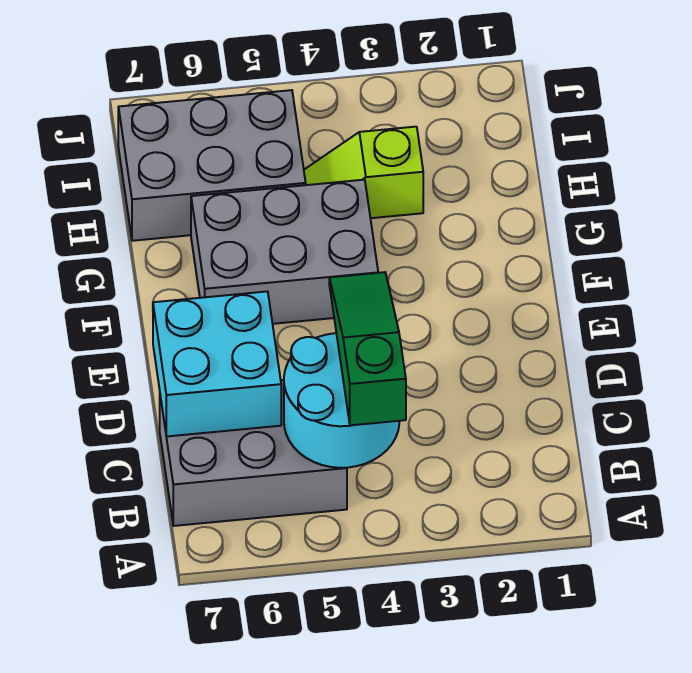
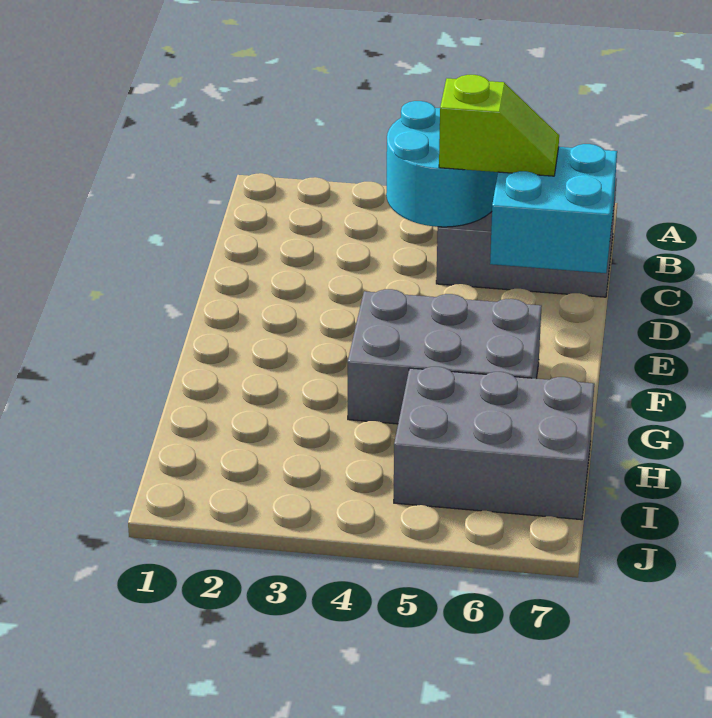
green 1x3 slope [329,272,406,425] -> none
lime 1x2 slope [304,127,423,218] -> lime 1x2 slope moved to [439,75,559,176]

